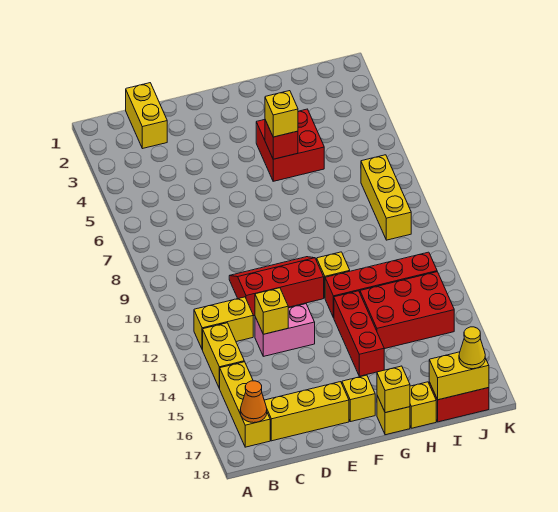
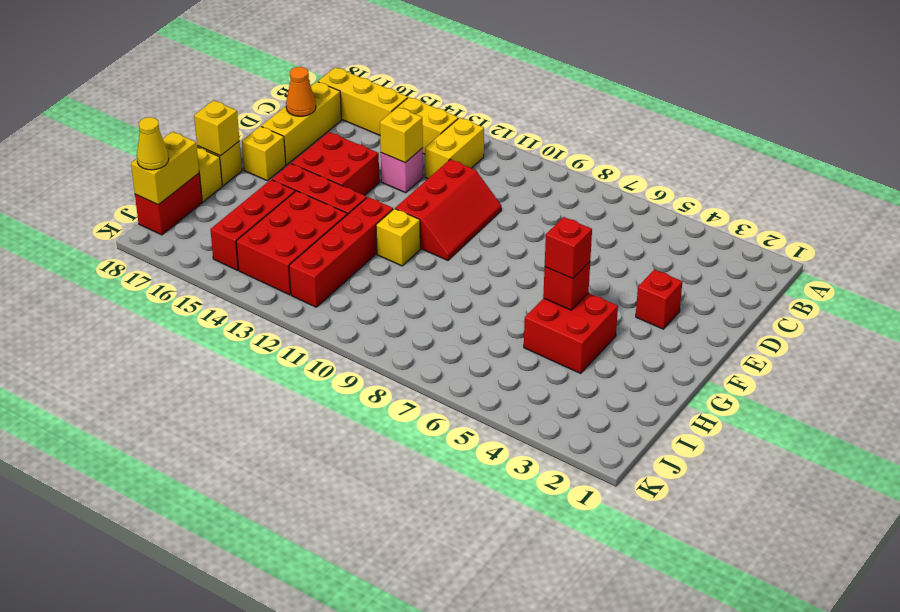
orange 1x1 cone [240,381,267,423] -> orange 1x1 cone moved to [286,67,316,116]
yellow 1x2 brick [126,83,167,149] -> none
pink 1x2 brick [255,304,315,356] -> pink 1x1 brick [381,148,423,193]
none -> red 1x1 brick [636,269,682,329]
none -> red 2x2 brick [292,132,379,195]
yellow 1x1 brick [265,91,298,137] -> red 1x1 brick [545,217,592,279]
none -> red 1x3 brick [210,180,295,270]
yellow 1x3 brick [361,155,411,240] -> none

